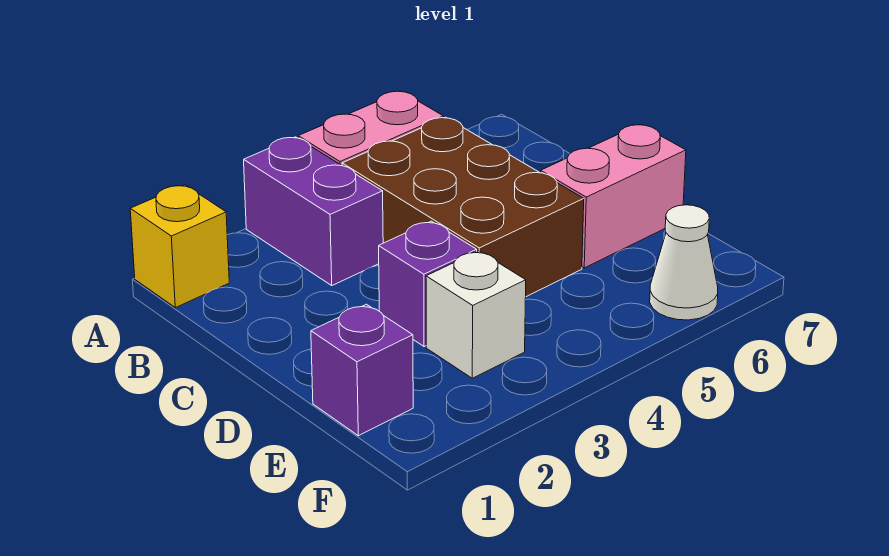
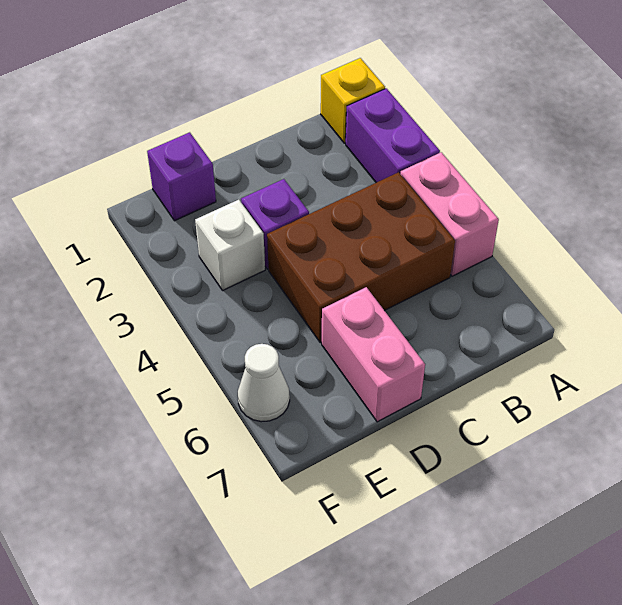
purple 1x2 brick [244,137,383,285] -> purple 1x2 brick turned to [346,88,440,183]

